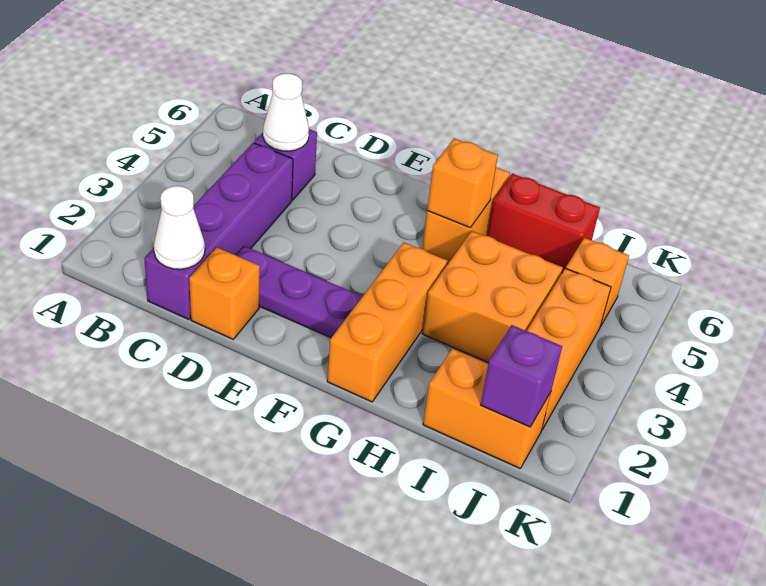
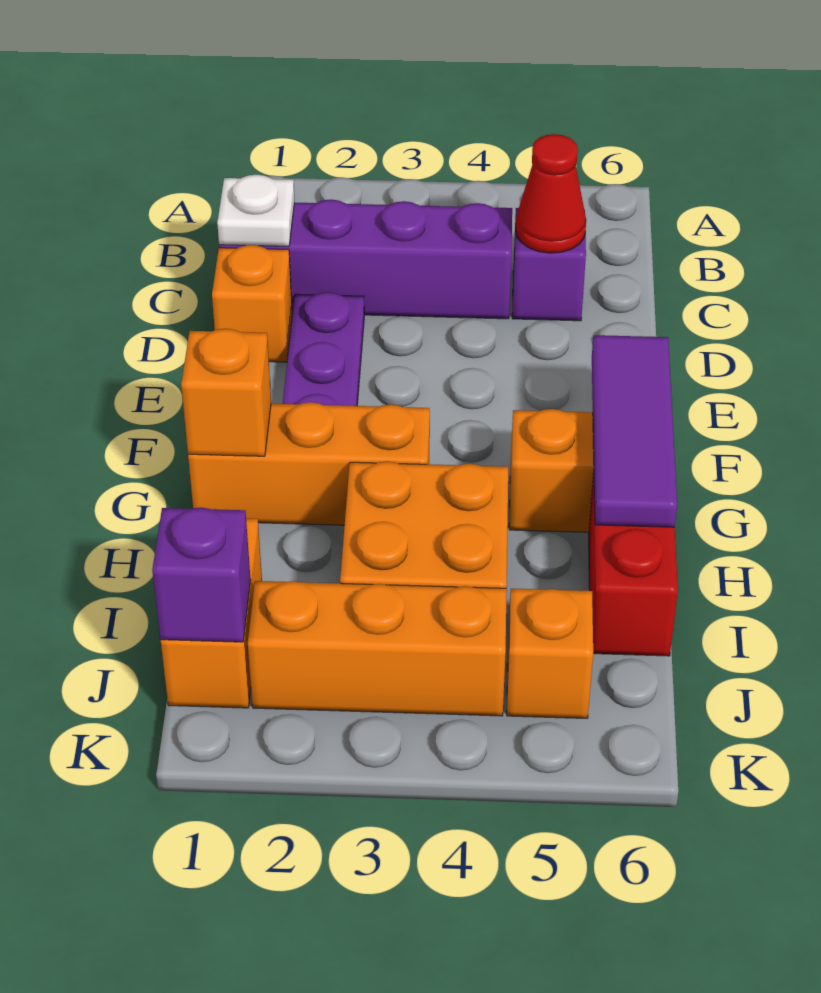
white 1x1 cone [154,186,205,269] -> white 1x1 plate [217,175,295,246]
white 1x1 cone [263,73,309,151] -> red 1x1 cone [515,134,586,253]
none -> purple 1x3 tile [592,335,677,527]
orange 1x1 brick [427,138,498,228] -> orange 1x1 brick moved to [181,329,271,456]

